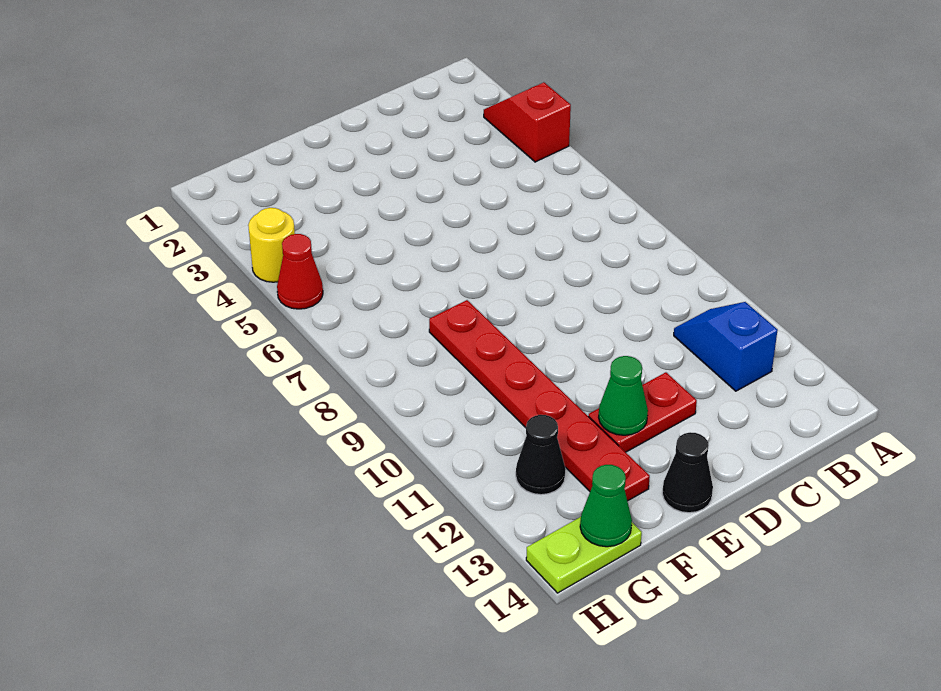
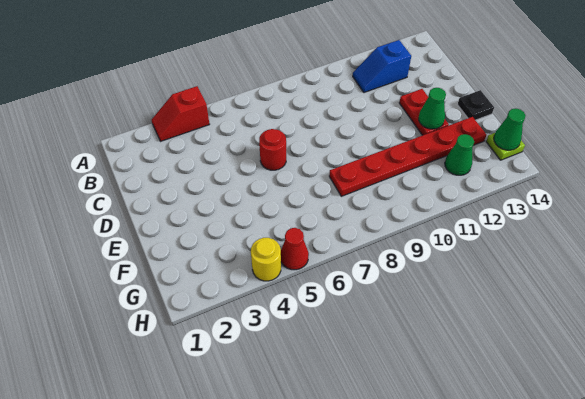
none -> red 1x1 round brick [259,129,286,170]
black 1x1 cone [662,432,713,513] -> black 1x1 plate [458,90,494,120]
black 1x1 cone [516,415,566,495] -> green 1x1 cone [445,134,474,175]
lime 1x2 plate [526,517,642,593] -> lime 1x1 plate [486,133,525,160]

